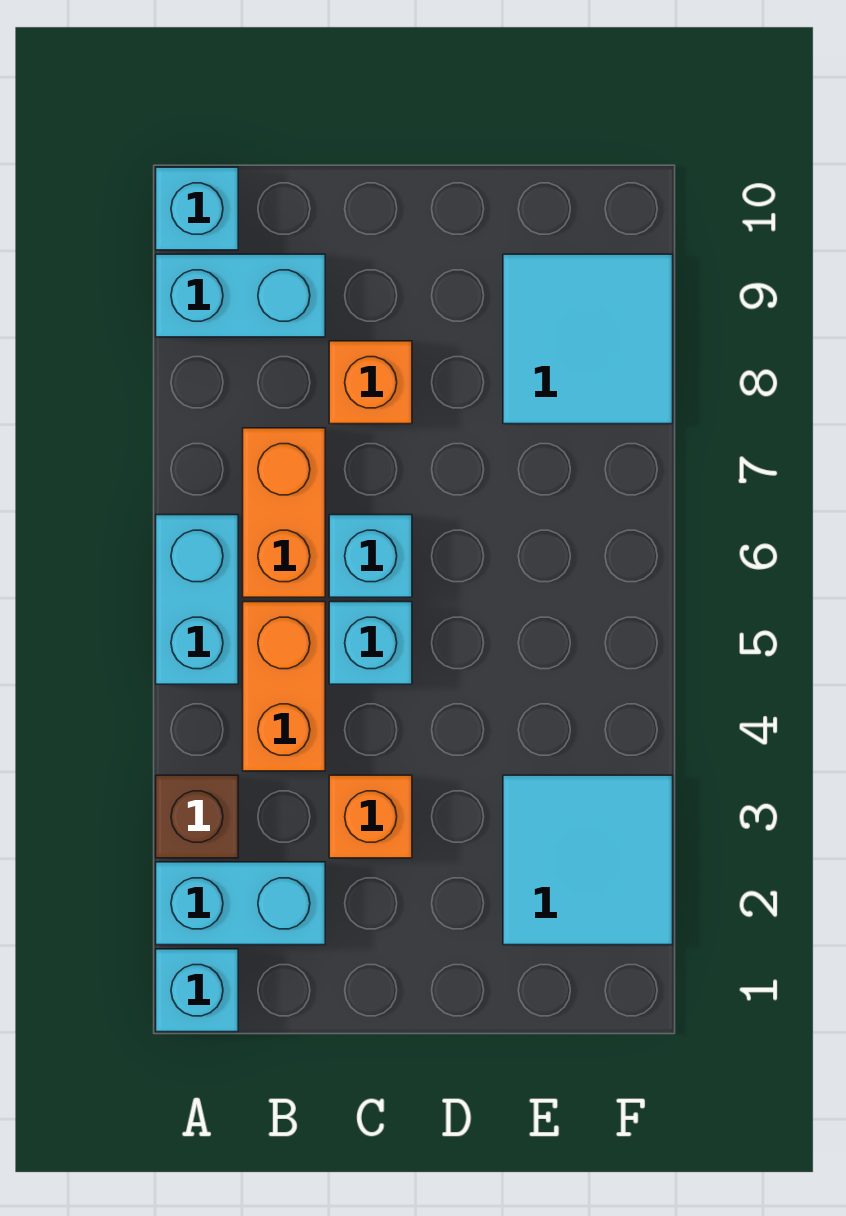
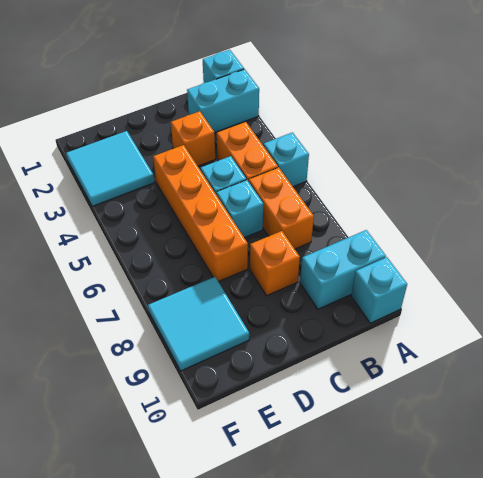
brown 1x1 brick [156,775,238,858] -> none
cyan 1x2 brick [156,515,238,684] -> cyan 1x1 brick [263,132,309,187]
none -> orange 1x4 brick [153,145,248,282]

